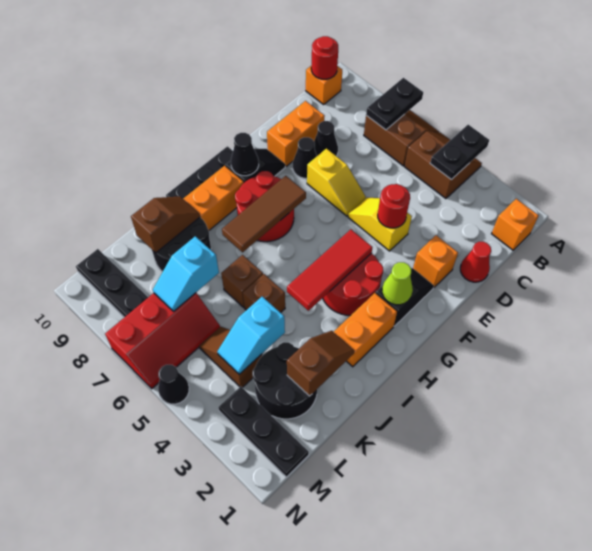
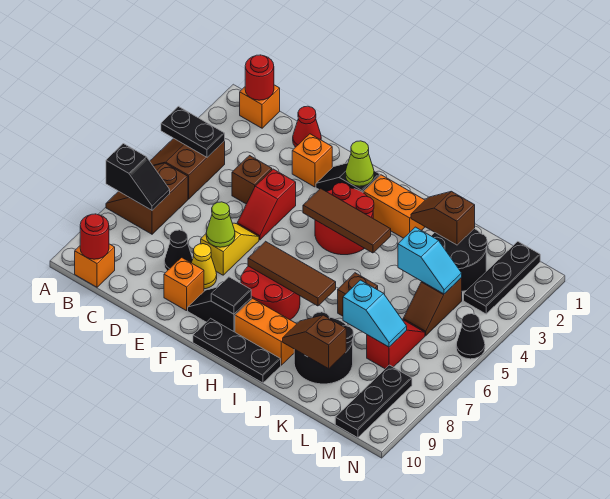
black 1x2 plate [366,78,423,130] -> black 1x2 slope [106,144,170,210]
orange 1x2 brick [267,101,325,166] -> orange 1x1 brick [164,258,204,311]
yellow 1x2 slope [348,197,412,251] -> red 1x2 slope [237,169,296,240]
red 1x1 round brick [378,184,410,228] -> red 1x1 round brick moved to [245,55,274,100]
none -> lime 1x1 cone [206,202,235,247]
black 1x1 cone [293,137,317,178] -> yellow 1x1 cone [192,244,217,289]
red 1x3 tile [287,230,372,311] -> brown 1x3 tile [303,188,391,253]
black 1x1 cone [231,133,259,176] -> black 1x1 tile [211,277,251,314]
brown 1x1 brick [243,274,285,313] -> brown 1x1 brick moved to [232,156,272,204]
red 2x3 slope [105,293,220,389] -> red 1x2 slope [367,319,425,369]

